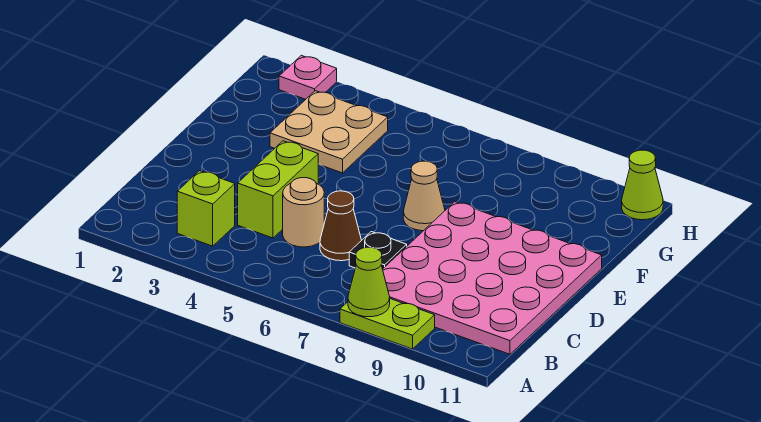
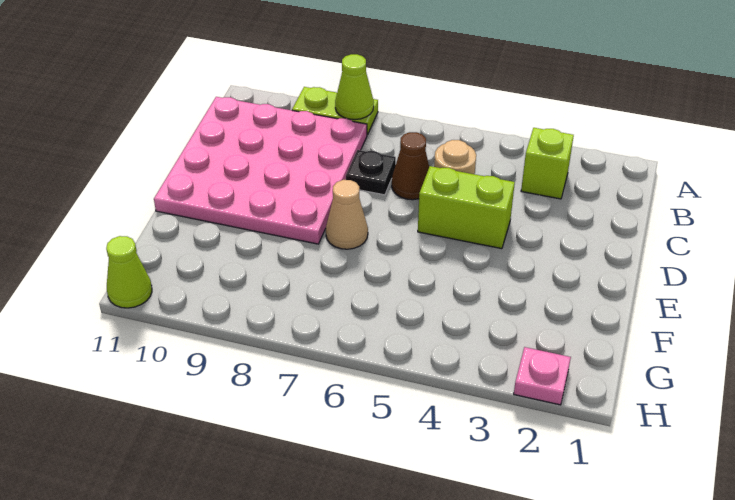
lime 1x2 brick [238,141,318,238] -> lime 1x2 brick turned to [418,166,515,249]
tan 2x2 plate [270,91,388,173] -> none

